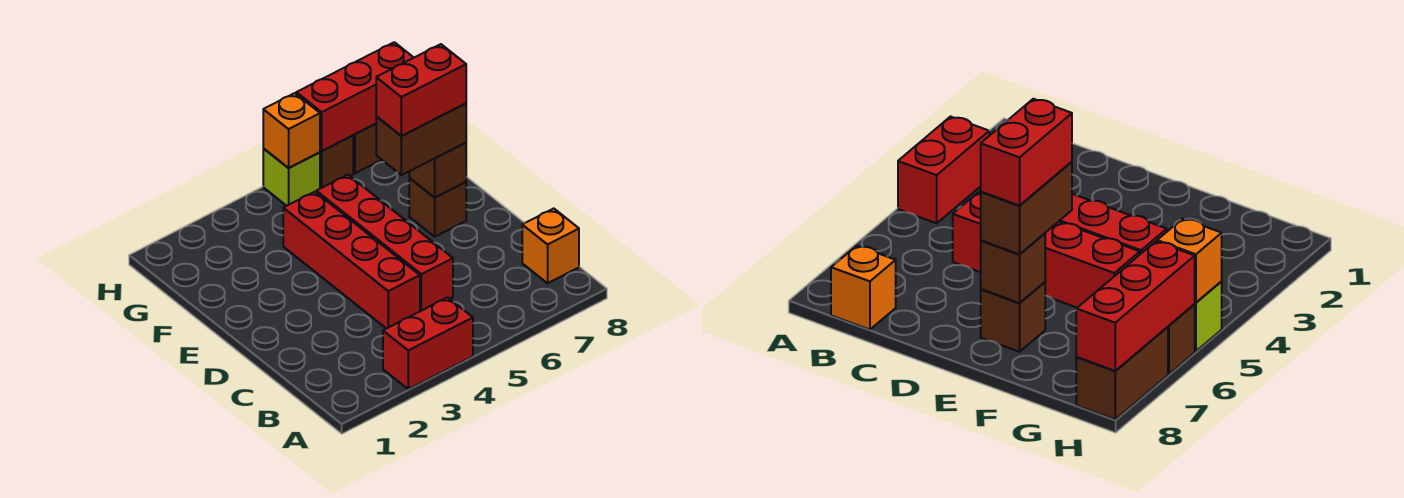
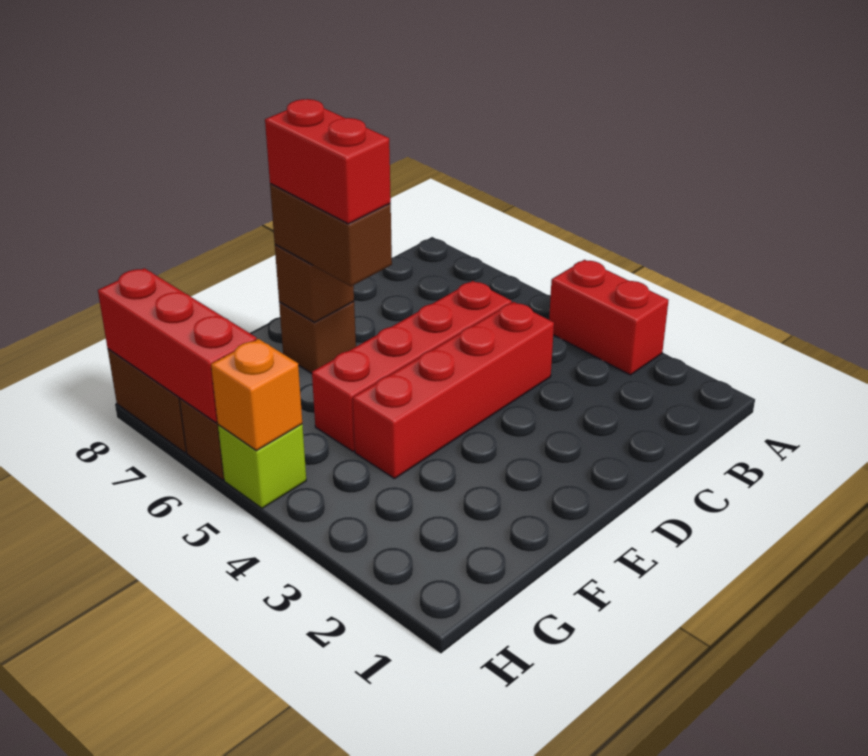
orange 1x1 brick [522,208,579,283] -> none

